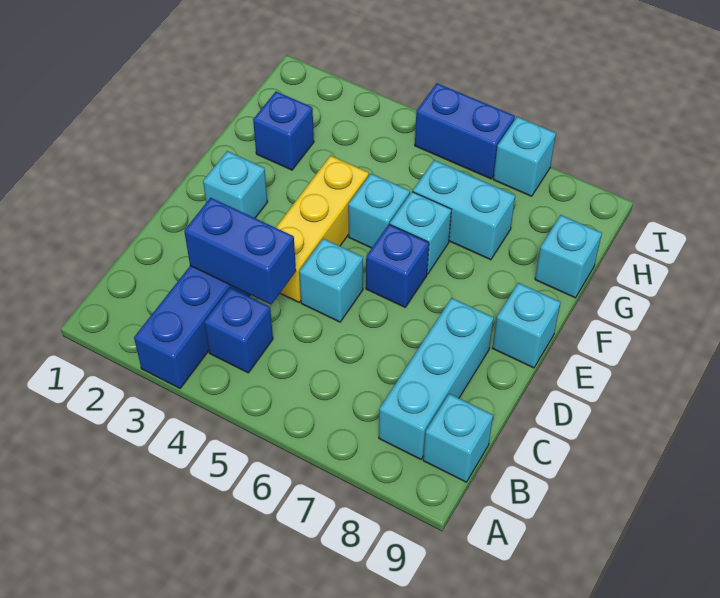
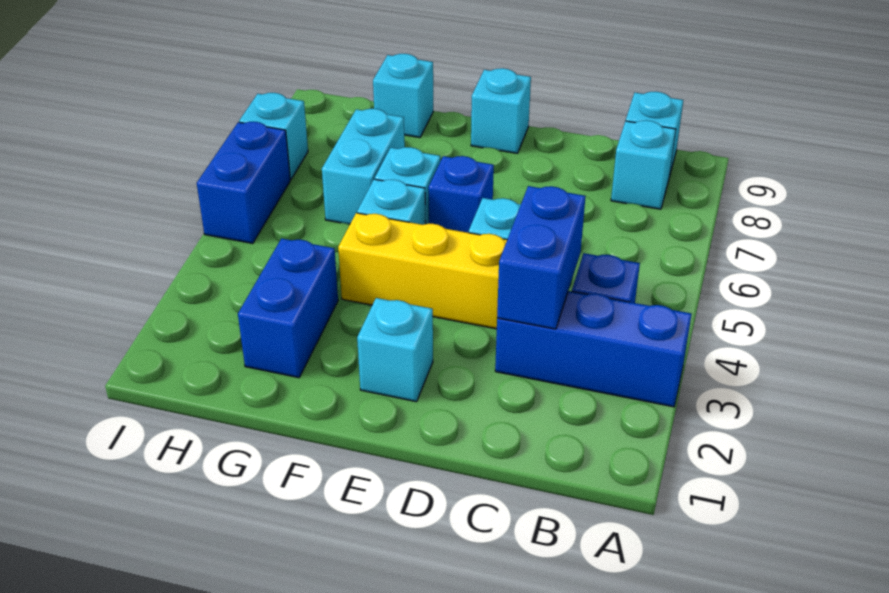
cyan 1x3 brick [379,298,494,459] -> cyan 1x1 brick [611,120,676,209]
blue 1x1 brick [253,92,314,170] -> blue 1x2 brick [238,239,338,378]

